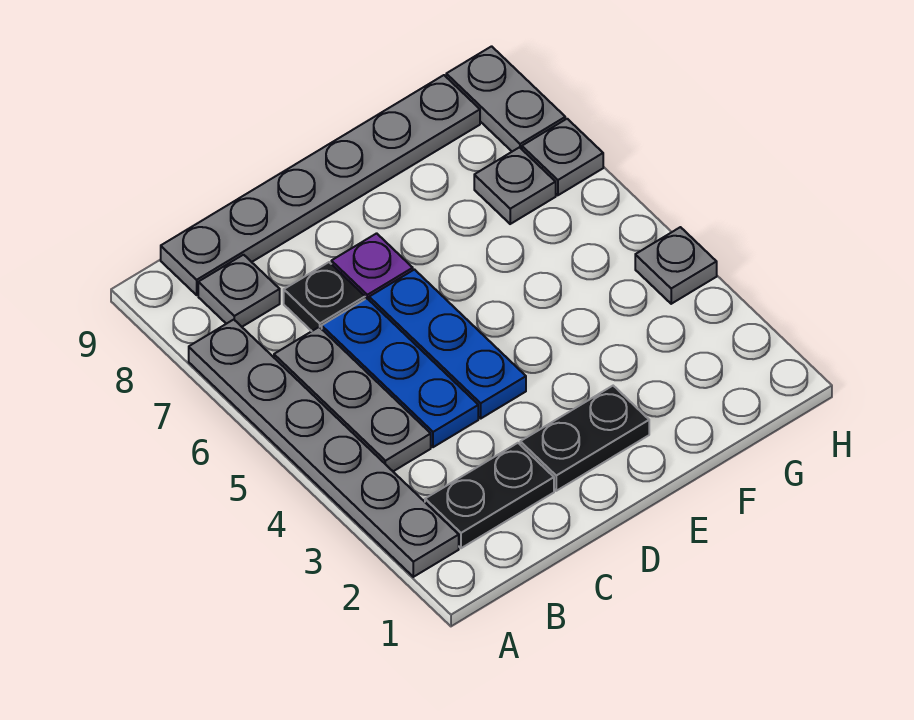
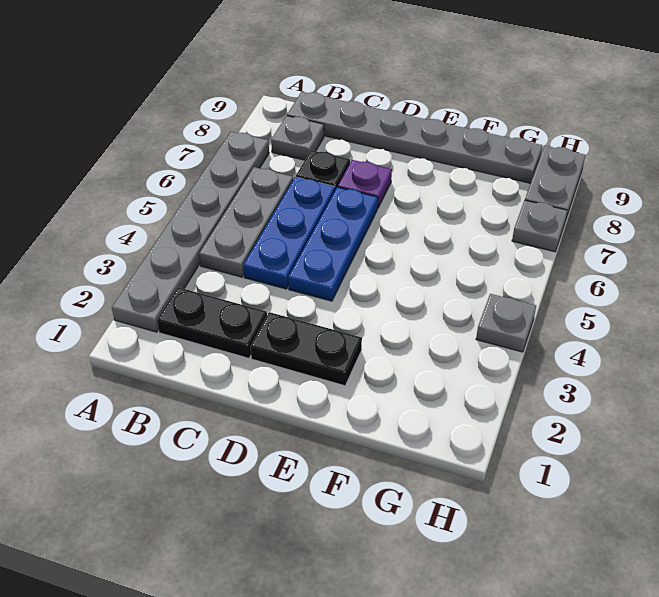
grey 1x1 plate [474,147,556,224] -> none

